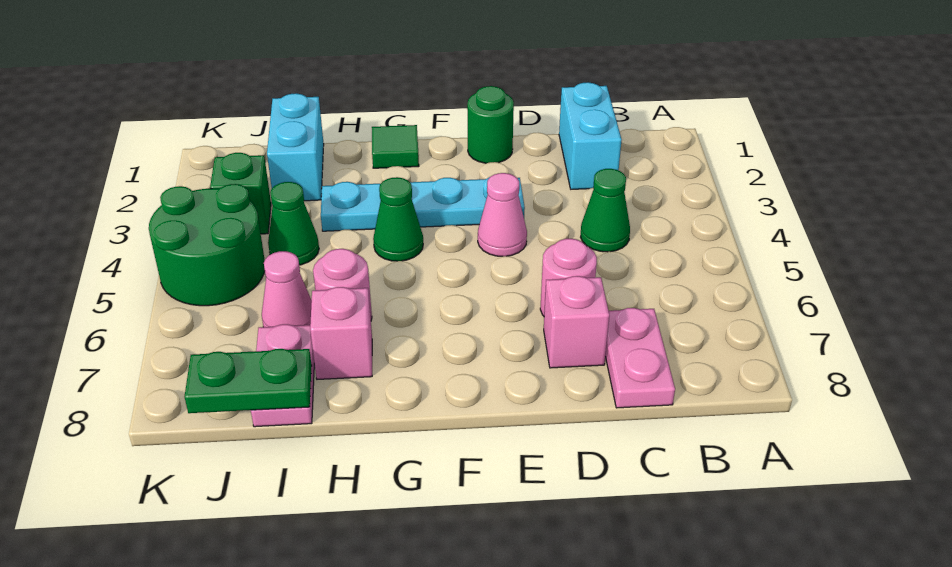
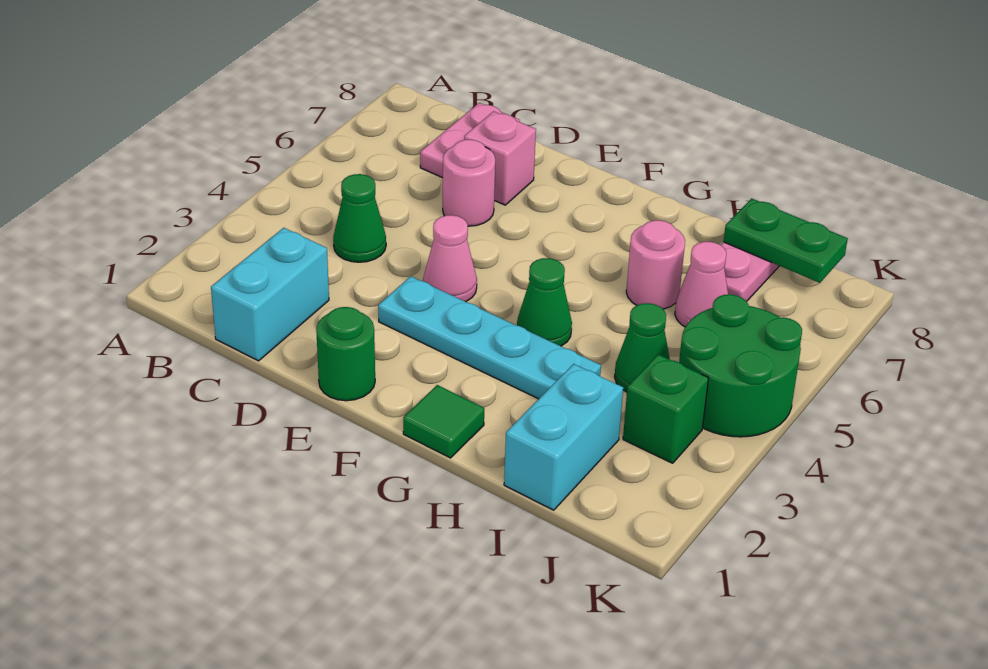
pink 1x1 brick [310,287,372,379] -> none

